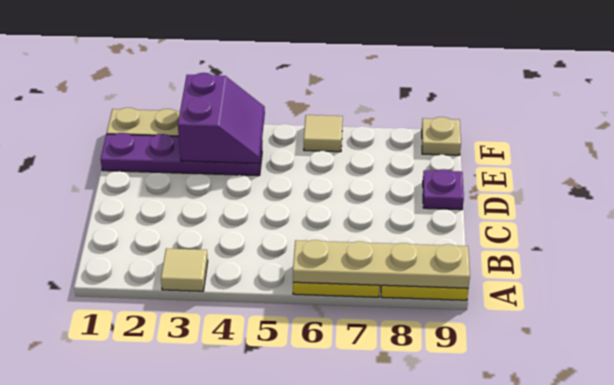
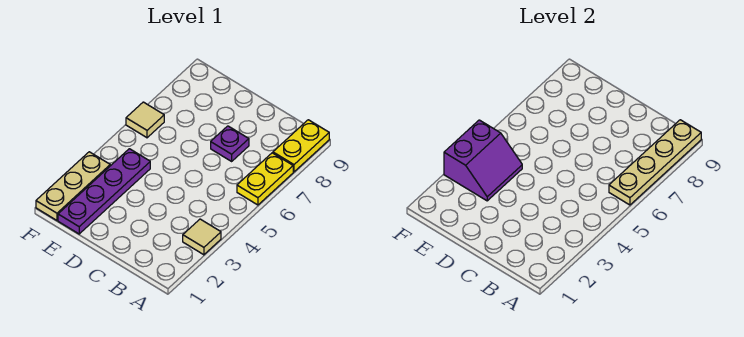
purple 1x1 plate [423,169,464,210] -> purple 1x1 plate moved to [211,126,249,161]
purple 2x2 slope [178,73,265,164] -> purple 2x2 slope turned to [444,120,522,201]
tan 1x1 plate [422,117,461,155] -> none

